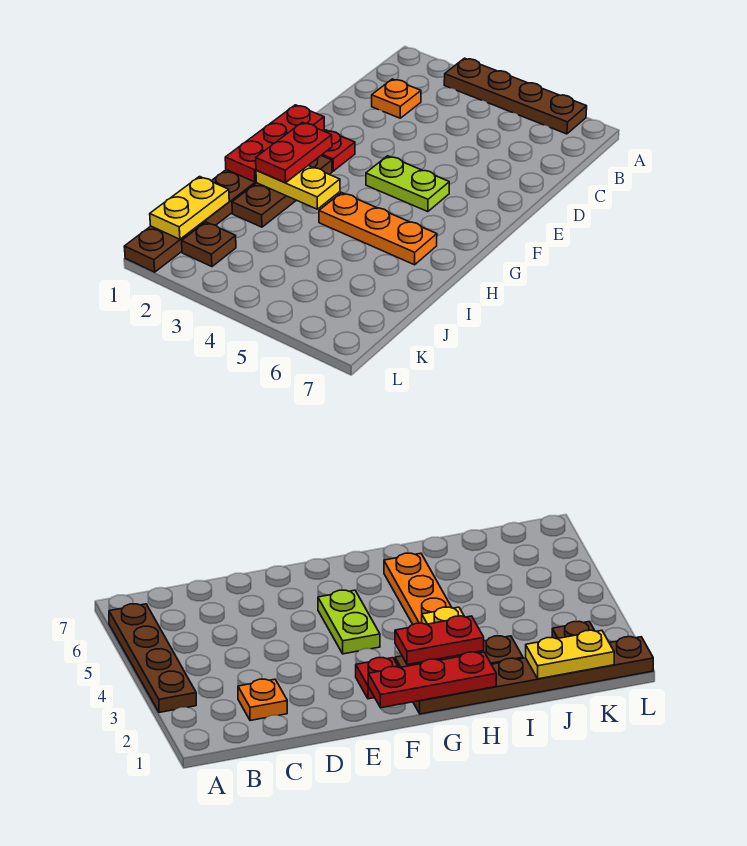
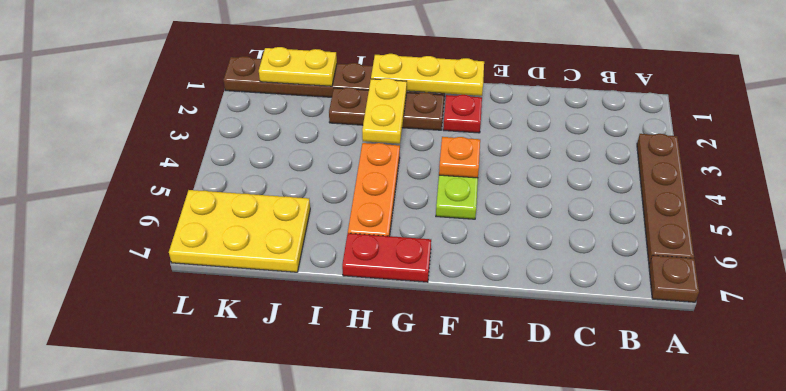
orange 1x1 plate [372,79,421,118] -> orange 1x1 plate moved to [439,137,480,178]
red 1x3 plate [225,105,324,182] -> yellow 1x3 plate [371,54,484,96]
red 1x2 plate [256,122,332,183] -> red 1x2 plate moved to [342,233,431,282]
none -> yellow 2x3 plate [169,190,310,272]
brown 1x1 plate [182,222,236,267] -> brown 1x1 plate moved to [649,255,699,302]

